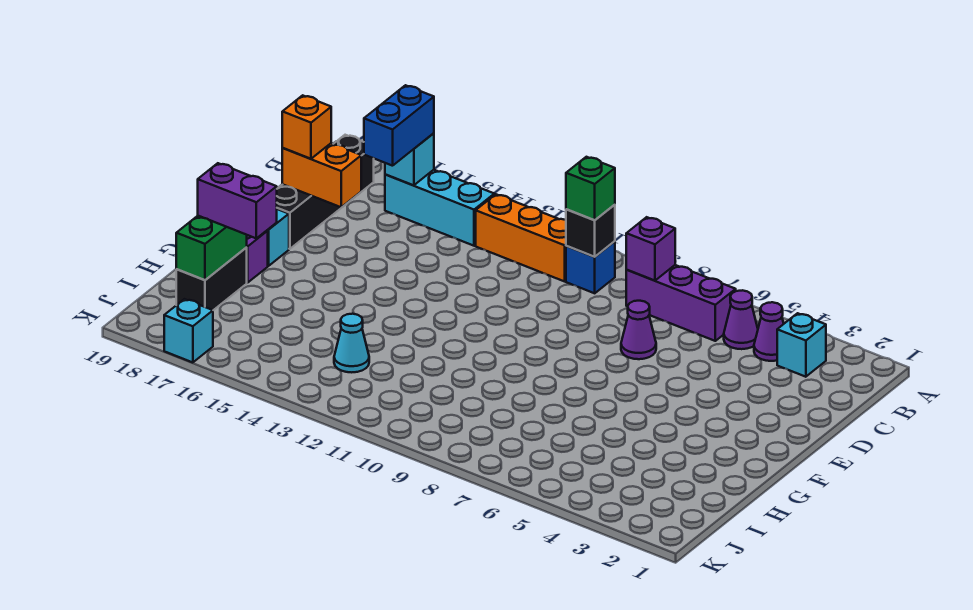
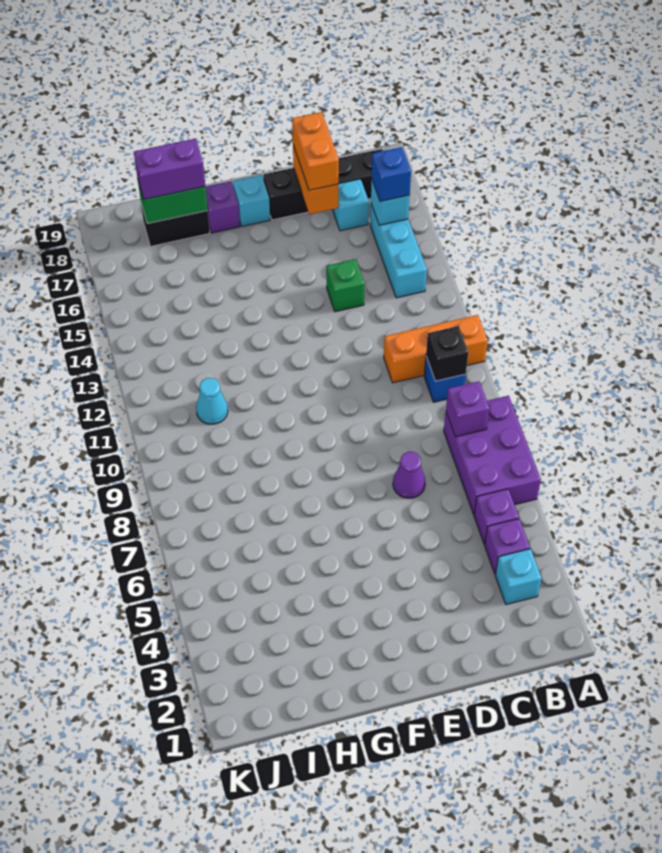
purple 1x1 cone [754,302,784,361] -> purple 1x1 brick [485,519,530,574]
purple 1x1 cone [724,290,758,349] -> purple 1x1 brick [474,489,519,544]
purple 1x3 brick [626,265,736,341] -> purple 2x3 brick [444,396,541,514]
green 1x1 brick [566,157,615,220] -> green 1x1 brick moved to [326,259,365,312]
orange 1x3 brick [476,194,566,281] -> orange 1x3 brick turned to [384,315,488,383]
blue 1x2 brick [364,85,434,166] -> blue 1x1 brick [372,147,411,202]
orange 1x1 brick [282,95,331,159] -> orange 1x2 brick [292,112,339,190]
purple 1x2 brick [198,163,277,238] -> purple 1x2 brick turned to [134,139,205,200]
cyan 1x1 cone [334,314,369,372] -> cyan 1x1 cone moved to [196,378,228,424]
cyan 1x1 brick [164,299,213,362] -> cyan 1x1 brick moved to [332,179,369,231]

